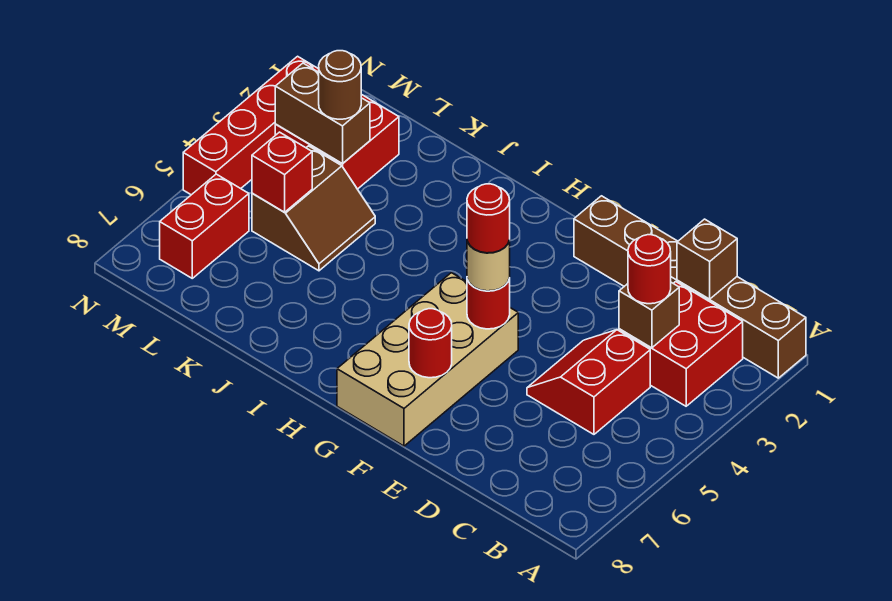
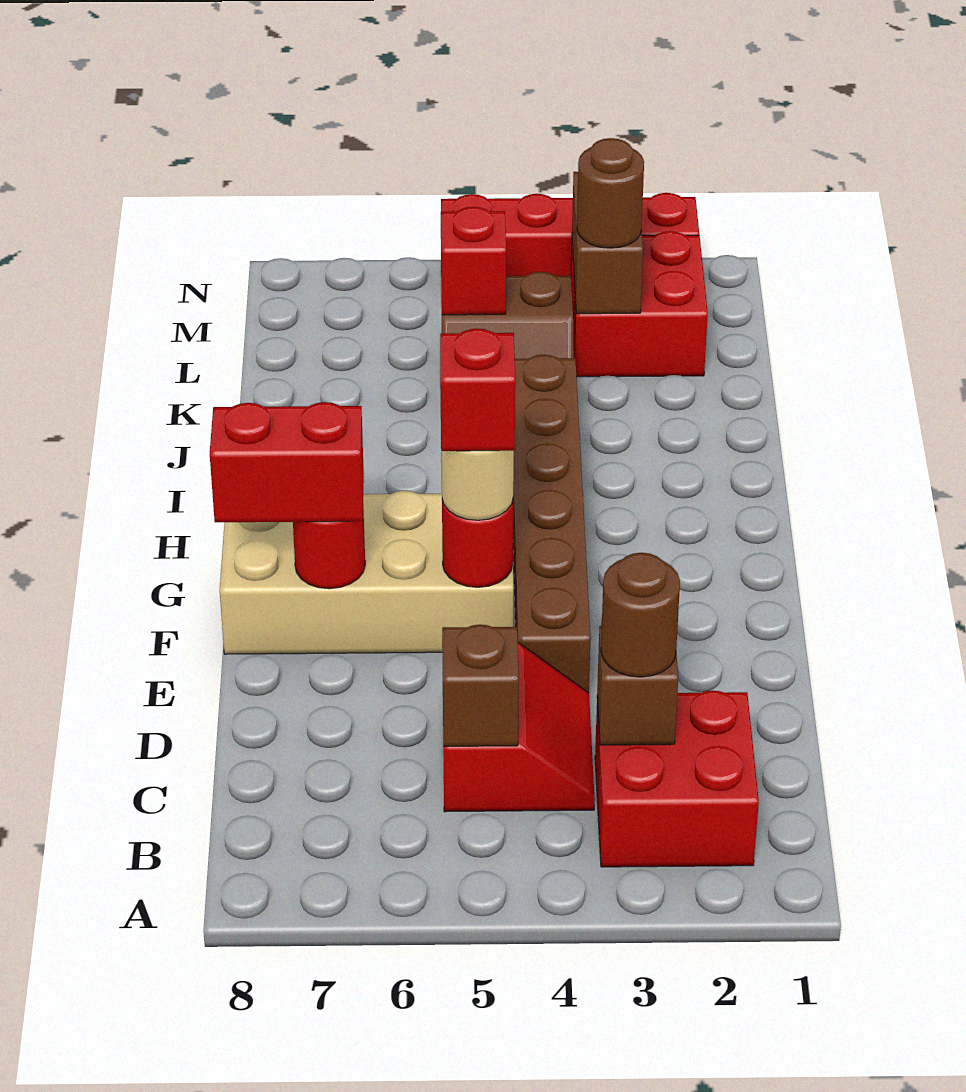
brown 1x6 brick [574,196,806,378] -> brown 1x6 brick moved to [513,355,591,693]
brown 1x1 brick [677,219,737,299] -> brown 1x1 brick moved to [442,625,519,746]
red 1x1 round brick [628,235,671,304] -> brown 1x1 round brick [601,553,680,677]
red 2x2 slope [527,330,650,434] -> red 2x2 slope turned to [443,642,595,812]
red 1x1 round brick [467,184,510,253] -> red 1x1 brick [440,328,515,451]
red 1x2 brick [160,174,249,278] -> red 1x2 brick moved to [210,402,364,522]

